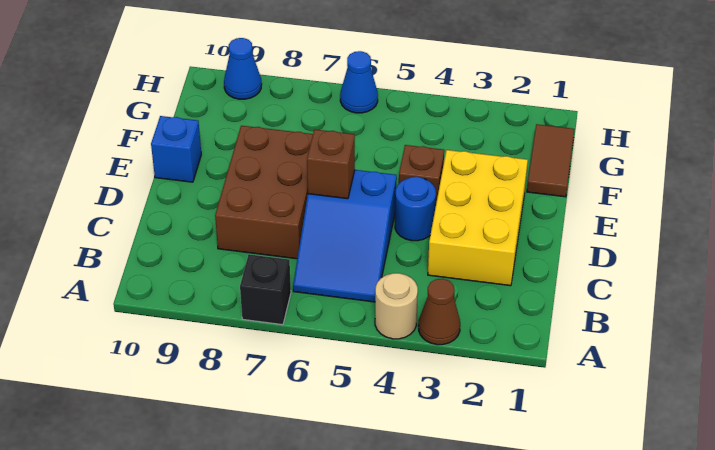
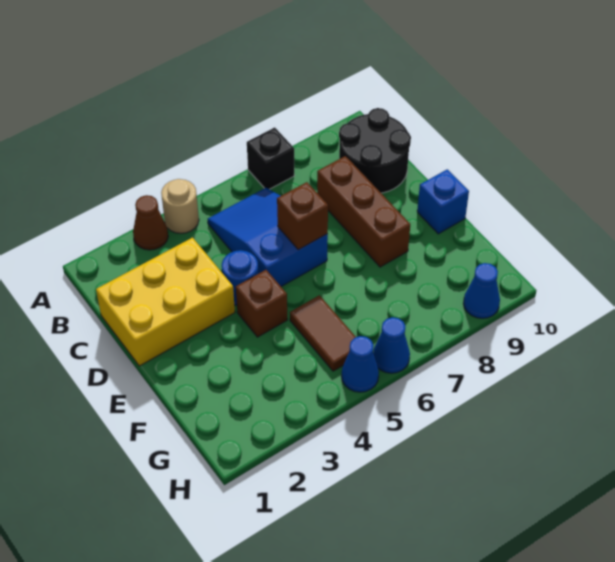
none -> black 2x2 round brick [339,108,411,193]
yellow 2x3 brick [428,150,528,286] -> yellow 2x3 brick turned to [96,238,235,366]
brown 2x3 brick [215,126,313,259] -> brown 1x3 brick [317,156,410,267]
brown 1x2 tile [527,124,574,197] -> brown 1x2 tile moved to [290,295,356,371]
none -> blue 1x1 cone [341,336,379,392]

